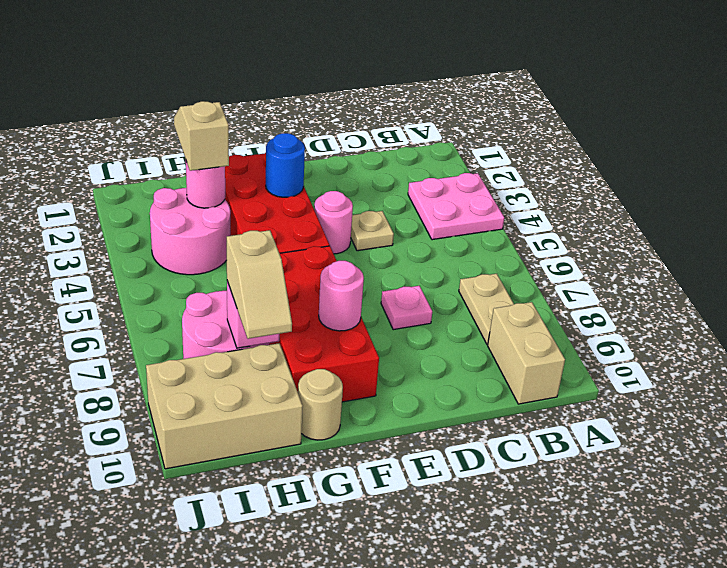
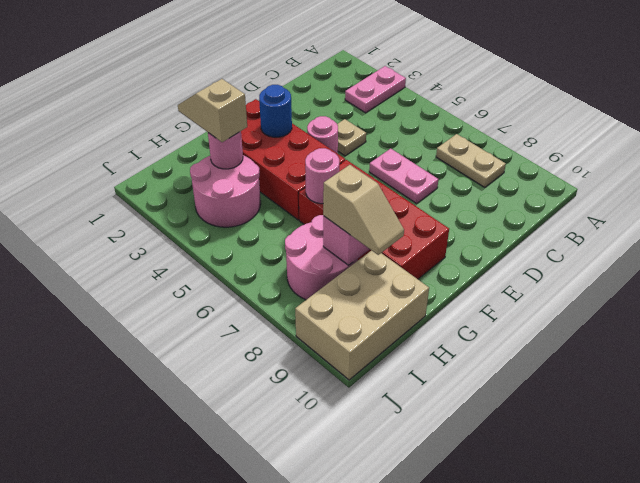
pink 2x2 plate [408,173,504,240] -> pink 1x2 plate [345,66,406,113]
tan 1x2 brick [488,302,565,404] -> none
pink 1x1 plate [381,286,432,330] -> pink 1x2 plate [369,149,438,203]
pink 1x1 round brick [319,261,364,331] -> pink 1x1 round brick moved to [305,148,339,204]
tan 1x1 round brick [298,369,343,440] -> none

